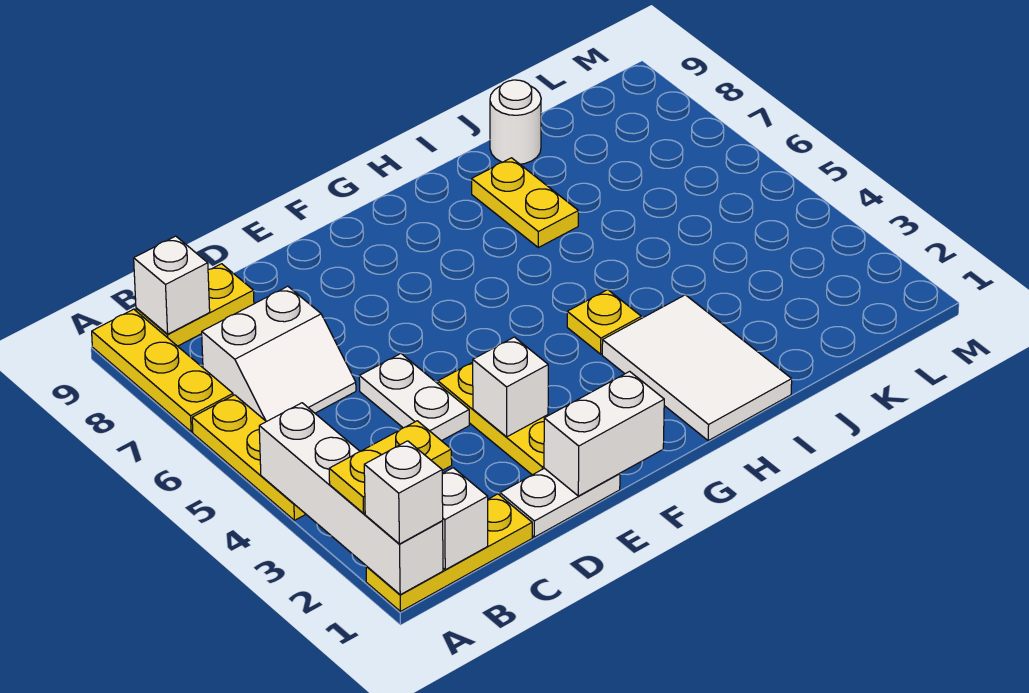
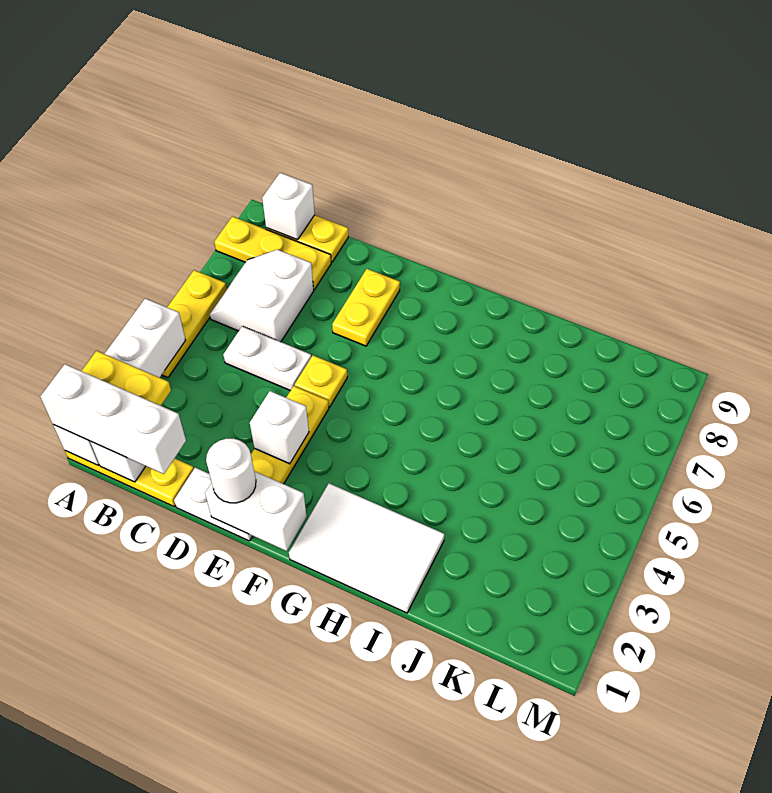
white 1x1 brick [364,441,443,544] -> white 1x3 brick [41,364,186,474]
yellow 1x3 plate [92,309,233,432] -> yellow 1x3 plate turned to [215,217,331,290]
white 2x2 slope [202,286,356,422] -> white 2x2 slope turned to [210,250,314,342]
white 1x2 plate [359,354,469,441] -> white 1x2 plate turned to [223,326,311,391]
white 2x3 tile [602,295,792,441] -> white 2x3 tile turned to [289,483,444,613]
yellow 1x1 plate [567,290,641,354] -> yellow 1x1 plate moved to [295,355,347,407]
yellow 1x2 plate [472,158,578,248] -> yellow 1x2 plate moved to [332,269,400,346]
white 1x1 round brick [490,80,541,164] -> white 1x1 round brick moved to [206,439,256,503]

